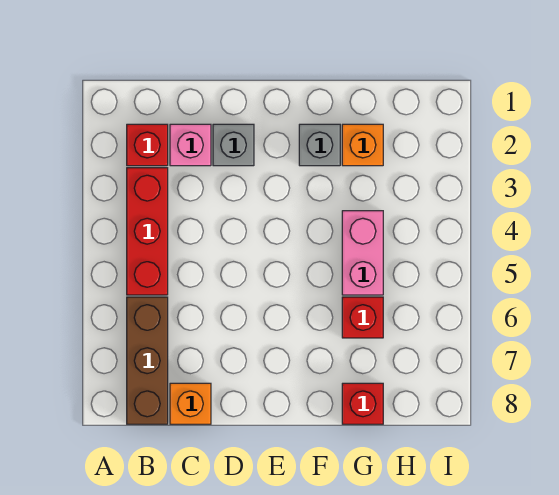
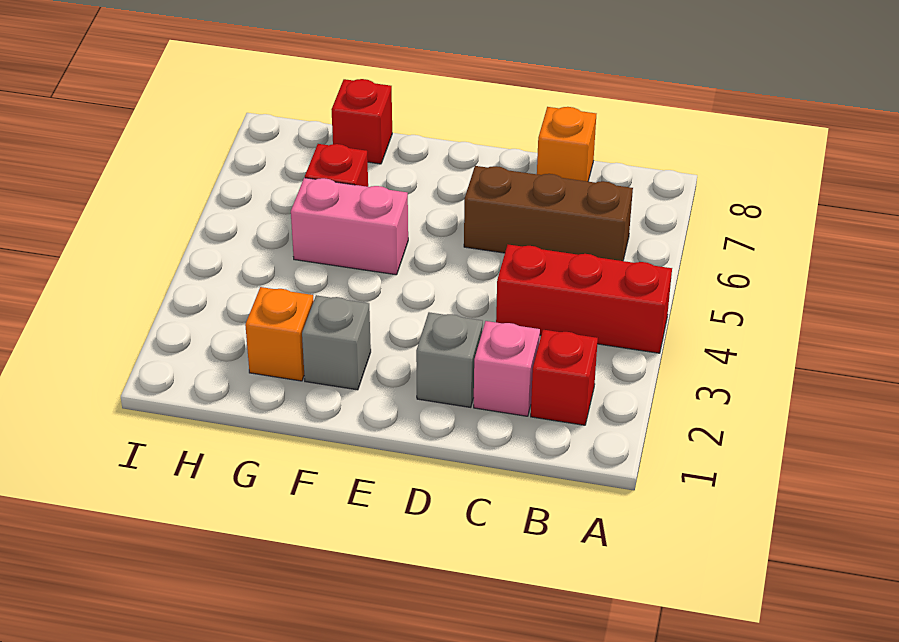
red 1x3 brick [127,168,168,295] -> red 1x3 brick turned to [496,245,672,353]
brown 1x3 brick [127,297,168,424] -> brown 1x3 brick turned to [464,166,633,261]
pink 1x2 brick [342,211,383,295] -> pink 1x2 brick turned to [291,178,408,275]

